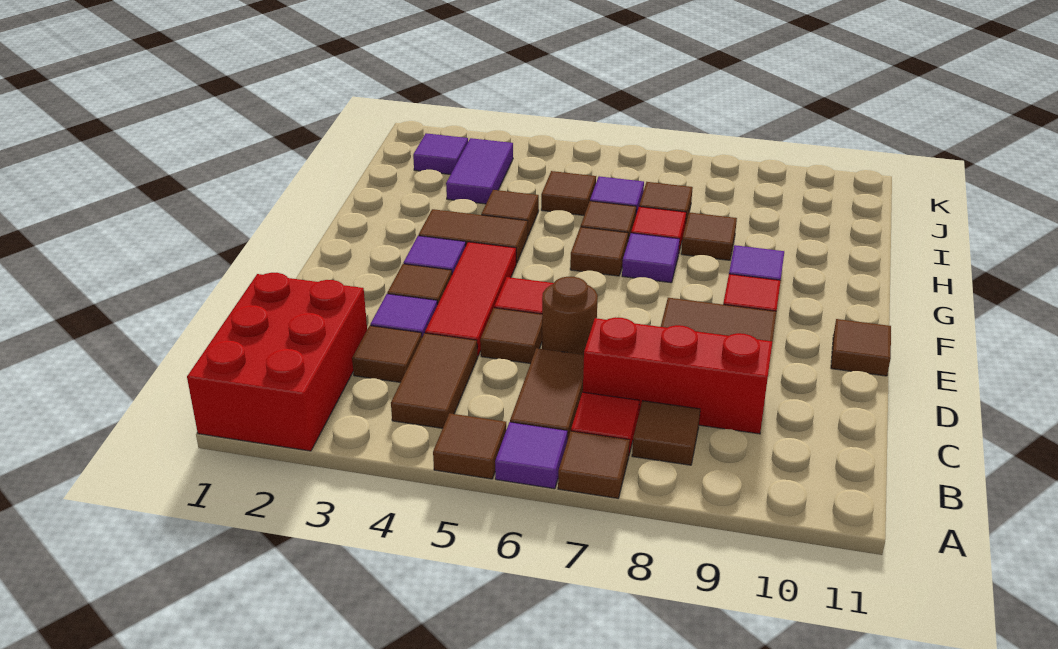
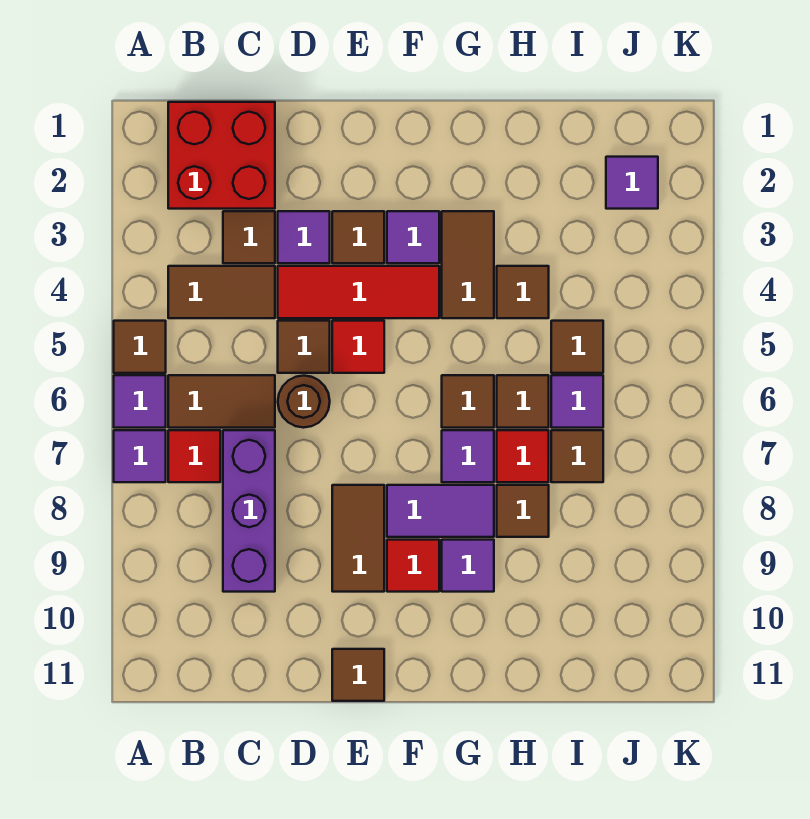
red 2x3 brick [187,273,367,451] -> red 2x2 brick [168,102,275,209]
brown 1x1 tile [558,431,630,498] -> purple 1x1 tile [114,430,166,482]
brown 1x1 tile [632,401,700,465] -> none
red 1x3 brick [583,317,772,434] -> purple 1x3 brick [223,430,275,592]
purple 1x2 tile [446,138,513,204] -> purple 1x2 tile moved to [387,485,494,537]

